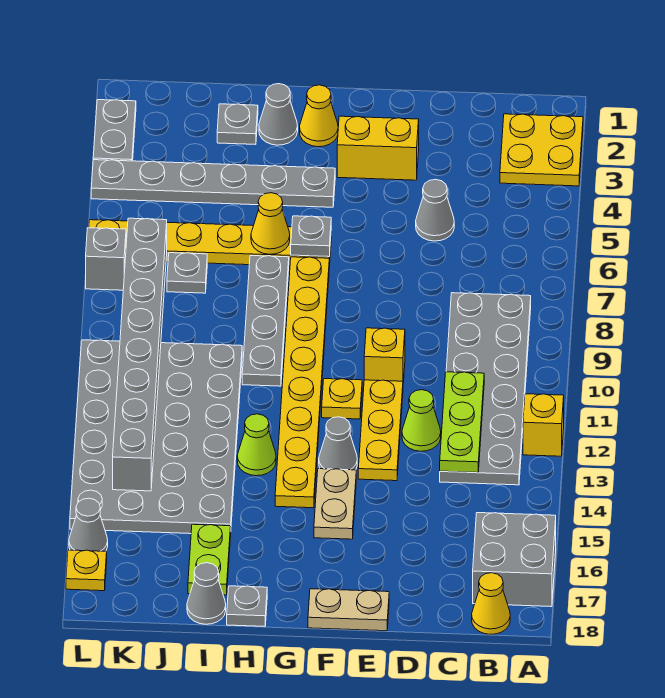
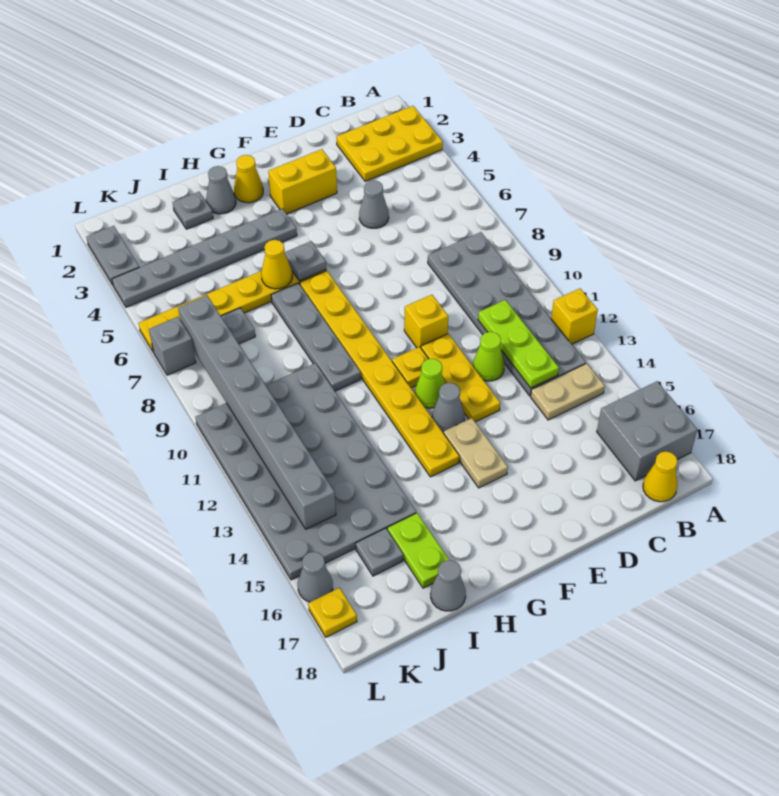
yellow 2x2 plate [500,114,583,186] -> yellow 2x3 plate [336,106,443,182]
tan 1x2 plate [308,589,389,631] -> tan 1x2 plate moved to [531,363,605,420]
lime 1x1 cone [237,414,276,476] -> lime 1x1 cone moved to [415,359,445,408]
grey 1x1 plate [227,586,267,626] -> grey 1x1 plate moved to [356,528,403,576]

